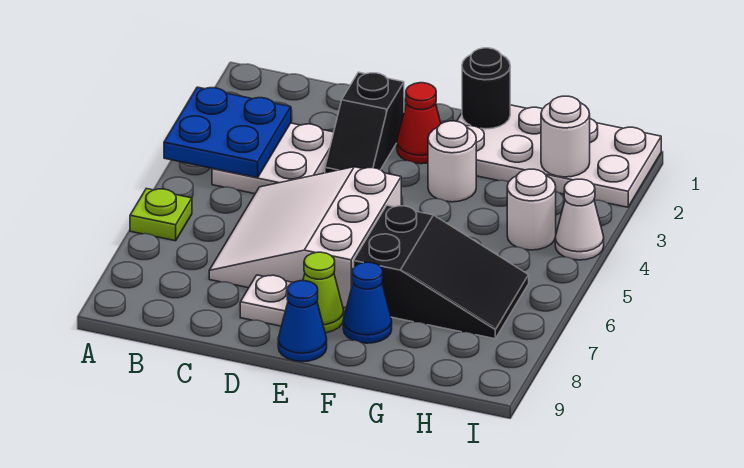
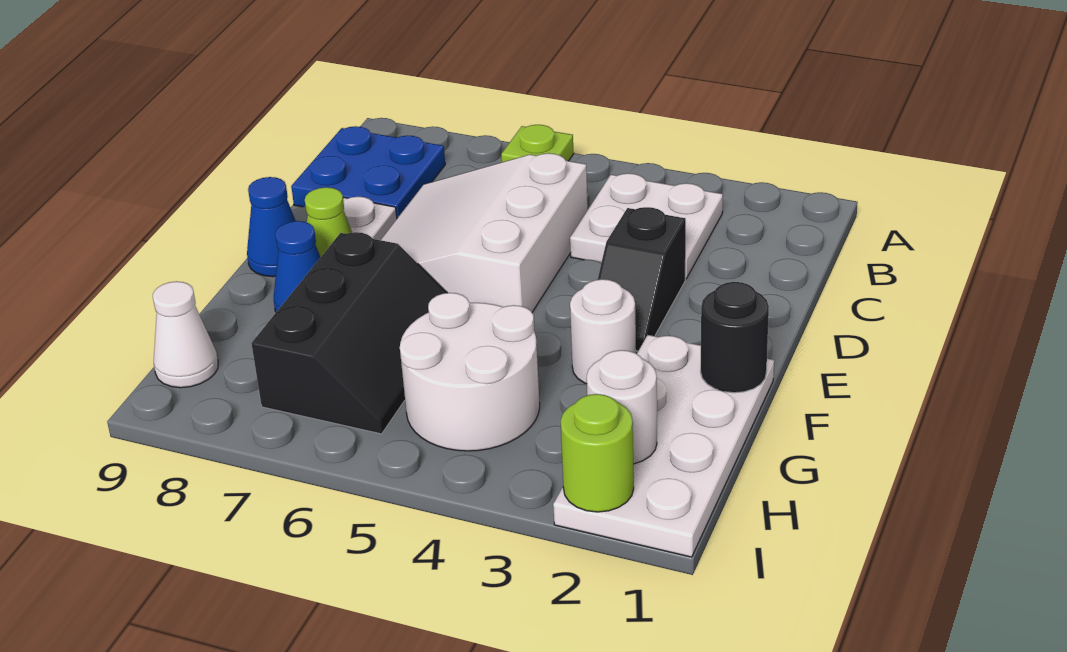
blue 2x2 plate [164,87,291,178] -> blue 2x2 plate moved to [291,126,445,218]
white 3x3 slope [209,167,401,308] -> white 3x3 slope turned to [381,153,588,312]
black 1x2 slope [325,72,404,173] -> black 1x2 slope turned to [597,207,686,351]
red 1x1 cone [397,83,441,164] -> none
black 2x3 slope [354,205,529,339] -> black 2x3 slope turned to [251,232,447,434]
white 1x1 round brick [507,169,556,250] -> white 2x2 round brick [400,293,540,451]
none -> lime 1x1 round brick [561,394,634,512]
white 1x1 cone [555,179,604,260] -> white 1x1 cone moved to [153,281,218,388]

